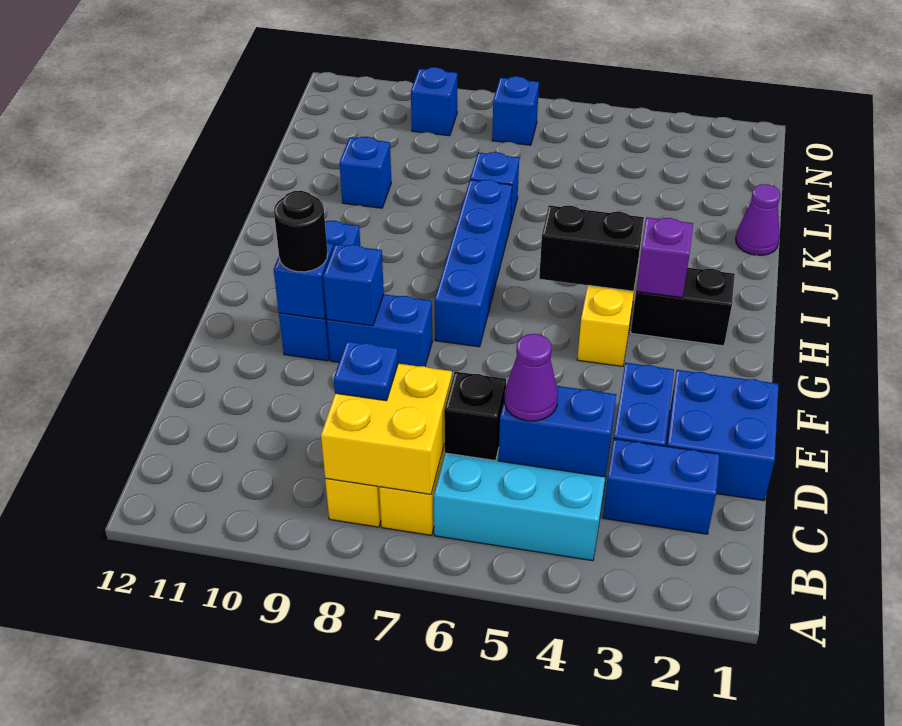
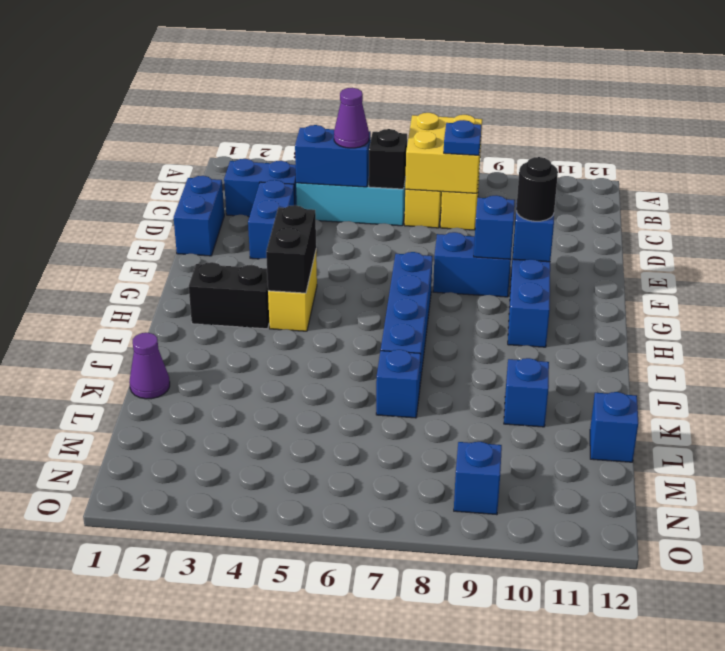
blue 2x2 brick [666,370,779,501] -> blue 1x2 brick [174,176,224,256]
purple 1x1 brick [636,217,693,298] -> none
black 1x2 brick [539,205,644,291] -> black 1x2 brick turned to [266,205,316,293]
blue 1x1 brick [492,76,539,145] -> blue 1x1 brick moved to [590,392,638,462]

